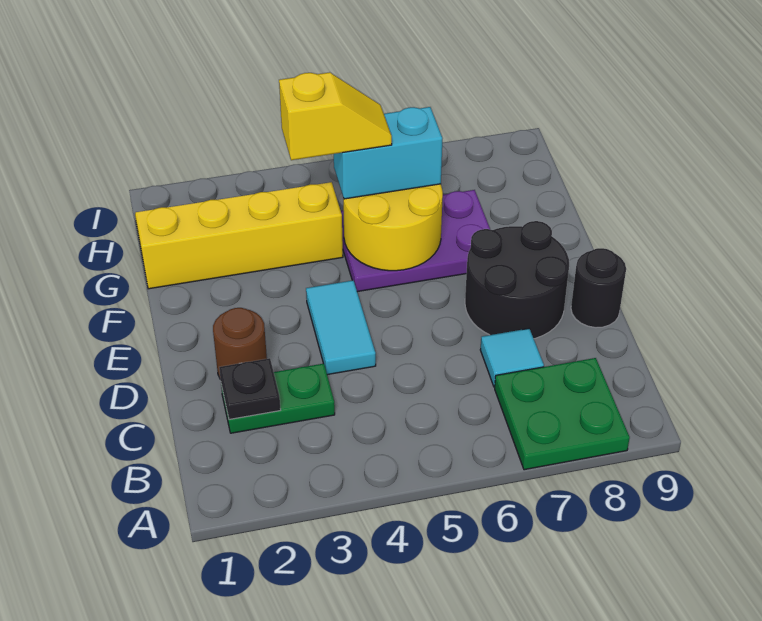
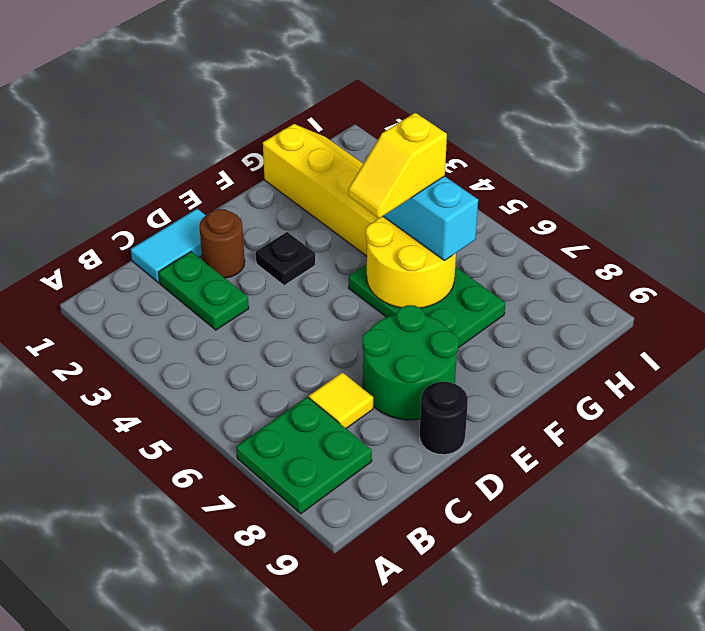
black 1x1 plate [219,358,281,419] -> black 1x1 plate moved to [256,232,315,286]
cyan 1x1 tile [480,329,544,387] -> yellow 1x1 tile [309,372,373,428]
cyan 1x2 tile [306,280,376,375] -> cyan 1x2 tile moved to [131,209,206,283]
black 2x2 round brick [465,221,569,339] -> green 2x2 round brick [362,305,459,420]
purple 2x3 plate [341,190,490,292] -> green 2x3 plate [349,264,505,348]
yellow 1x2 slope [279,72,392,160] -> yellow 1x2 slope turned to [348,113,447,218]

